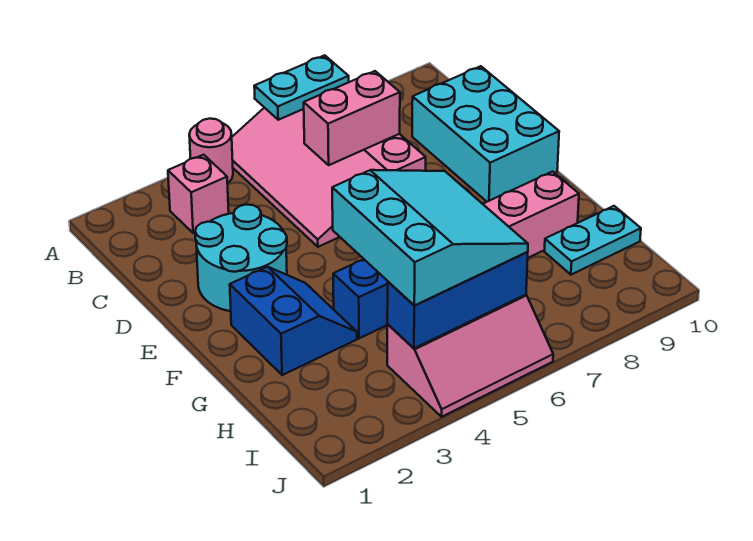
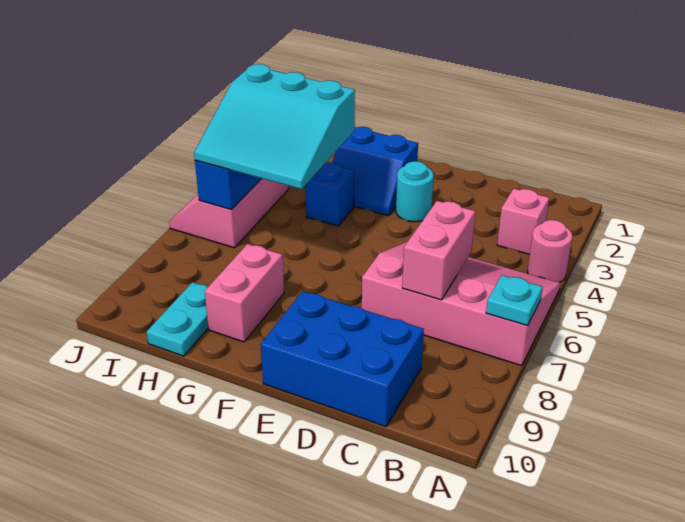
cyan 1x2 plate [254,55,349,120] -> cyan 1x1 plate [486,275,543,326]
cyan 2x3 brick [412,66,559,202] -> blue 2x3 brick [261,291,424,427]
cyan 2x2 round brick [195,205,287,311] -> cyan 1x1 round brick [396,161,434,222]

